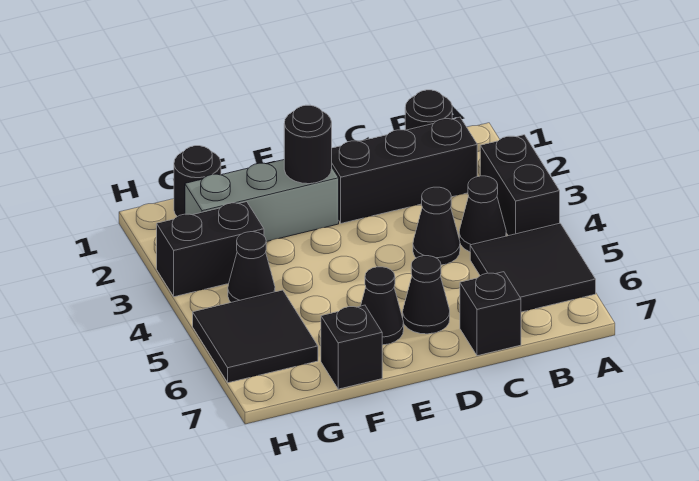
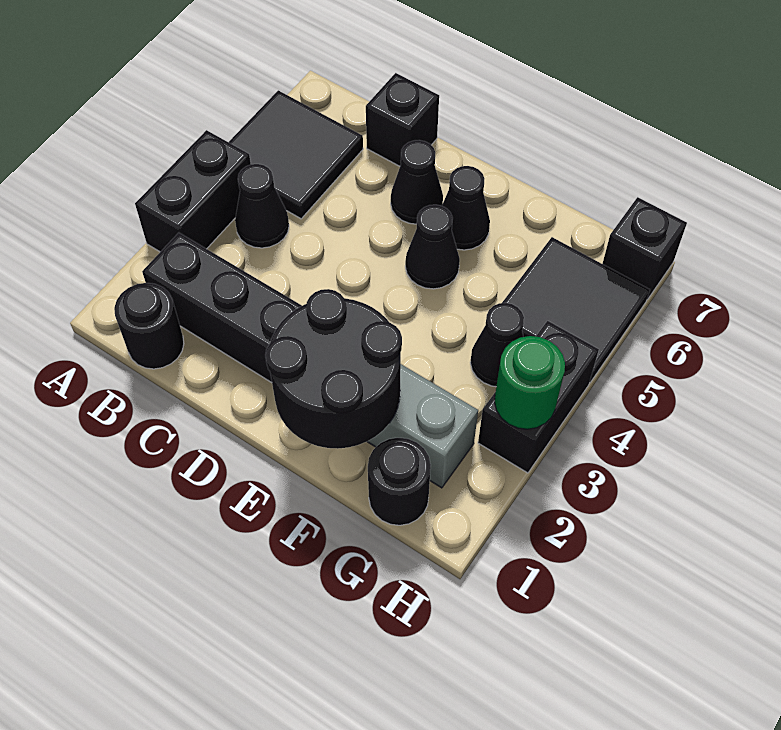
black 1x1 cone [413,187,460,265] -> black 1x1 cone moved to [405,205,460,289]
black 1x1 round brick [284,105,332,184] -> black 2x2 round brick [265,289,402,449]
black 1x1 brick [321,305,382,389] -> black 1x1 brick moved to [602,197,687,300]
black 1x2 brick [157,202,264,297] -> black 1x2 brick turned to [478,321,599,473]
none -> green 1x1 round brick [494,336,565,429]

